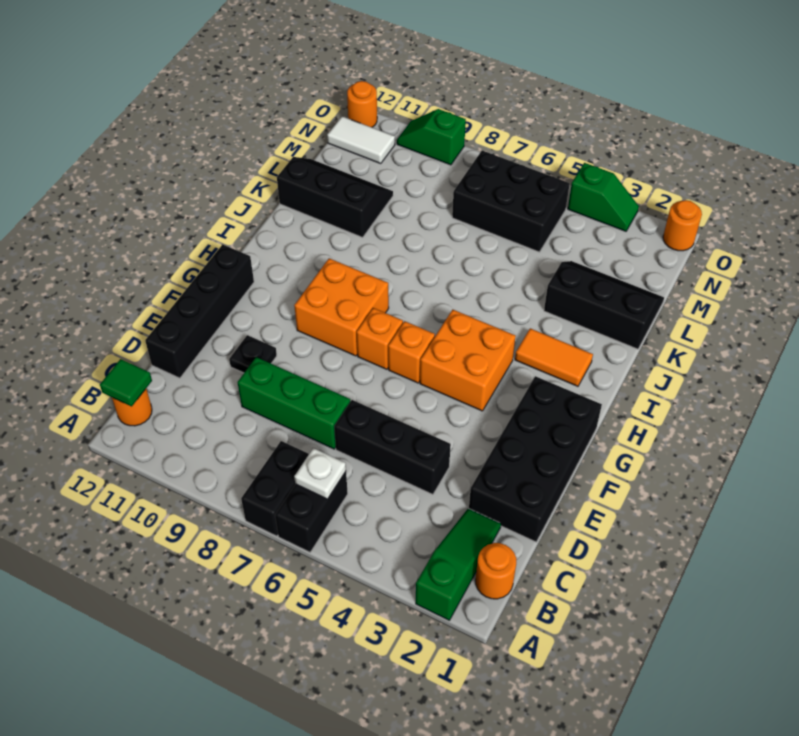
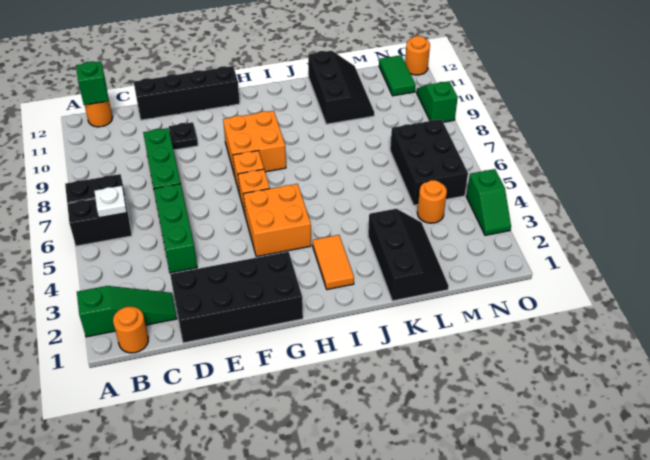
green 1x1 tile [100,359,152,406] -> green 1x1 brick [76,61,109,105]
black 1x3 brick [334,400,451,494] -> green 1x3 brick [154,184,197,273]
white 1x2 tile [327,116,395,164] -> green 1x2 tile [379,55,416,96]
orange 1x1 round brick [663,200,702,251] -> orange 1x1 round brick moved to [417,180,447,223]

